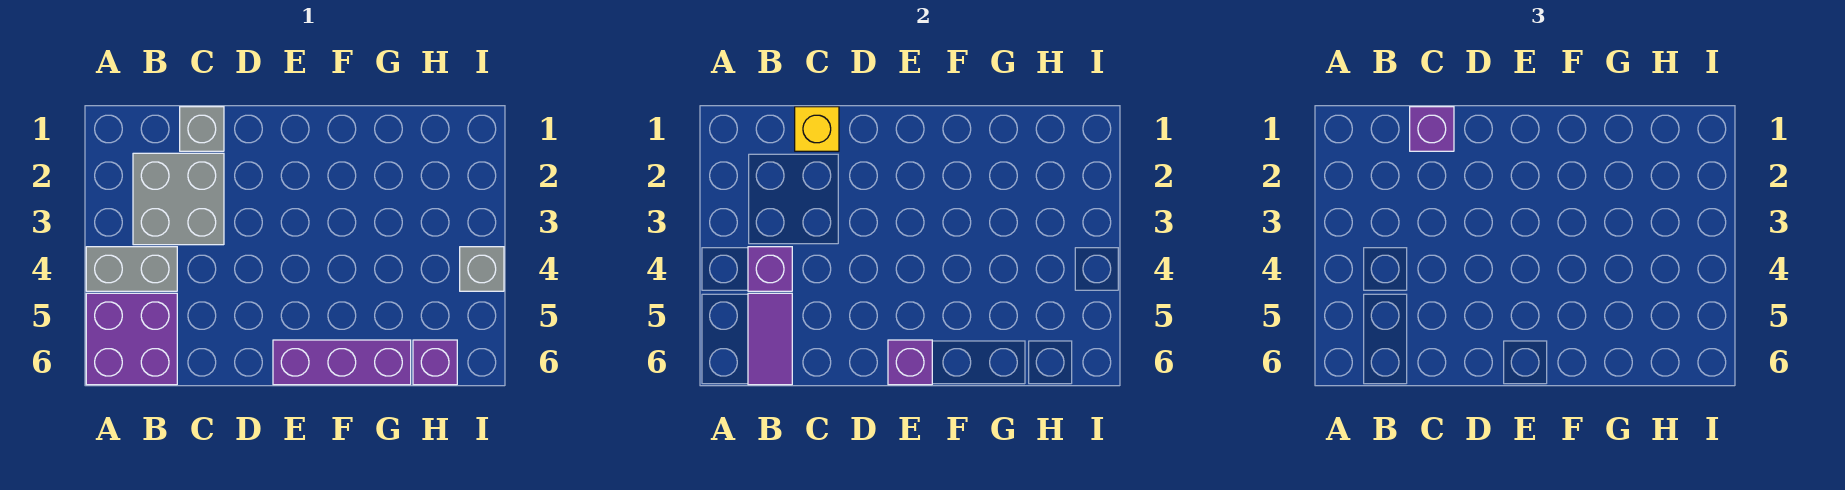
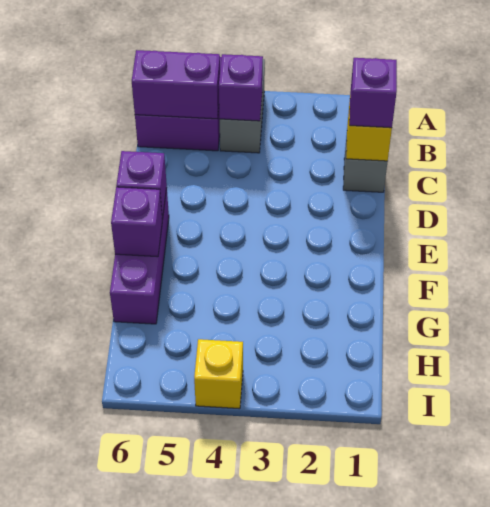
grey 2x2 brick [133,153,224,245] -> none
purple 1x2 tile [748,293,792,385] -> purple 1x2 brick [132,50,220,119]
purple 1x1 brick [413,340,457,385] -> purple 1x1 brick moved to [111,187,162,257]
grey 1x1 brick [460,247,504,291] -> yellow 1x1 brick [194,339,243,409]

